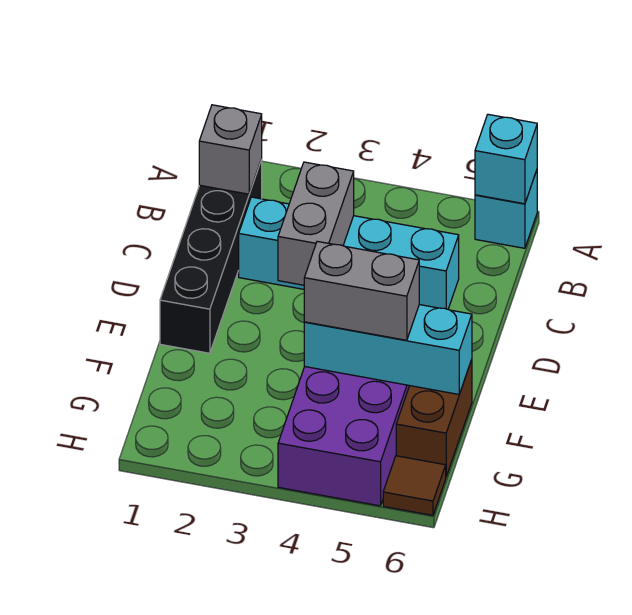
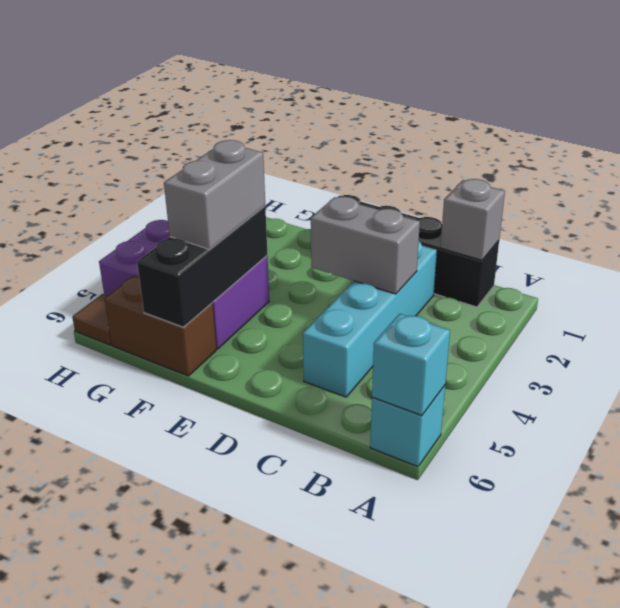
cyan 1x3 brick [304,305,472,394] -> black 1x3 brick [137,206,267,327]

